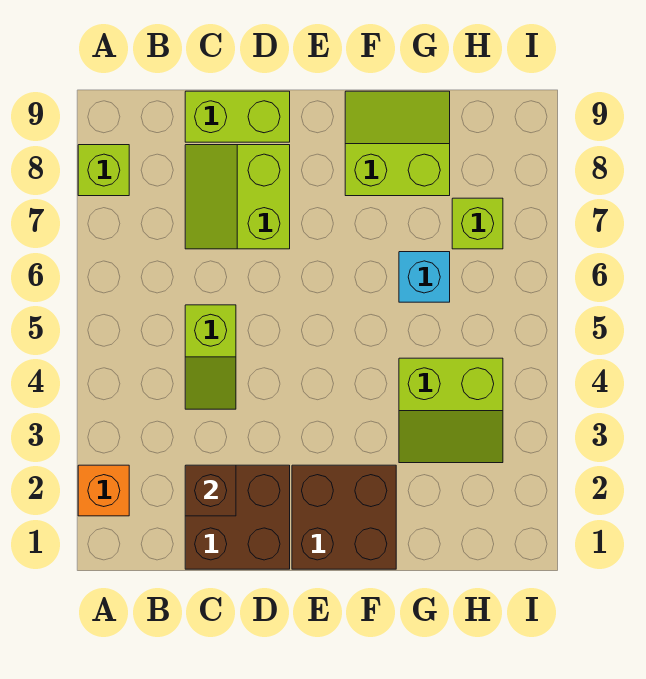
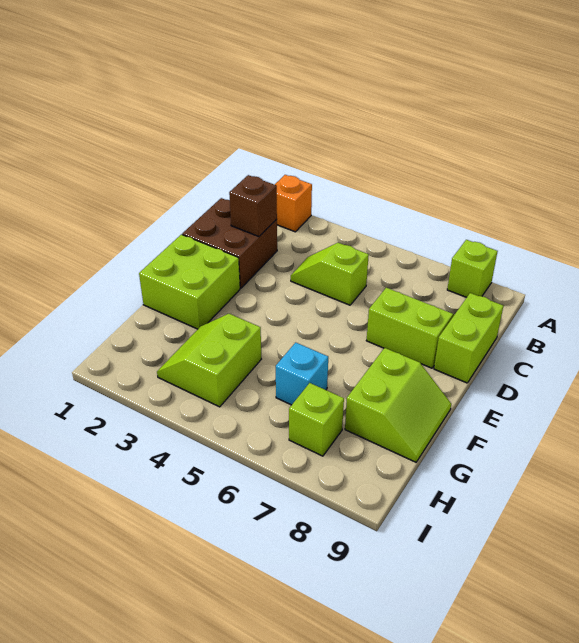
brown 2x2 brick [292,465,396,569] -> lime 2x2 brick [139,234,240,329]

